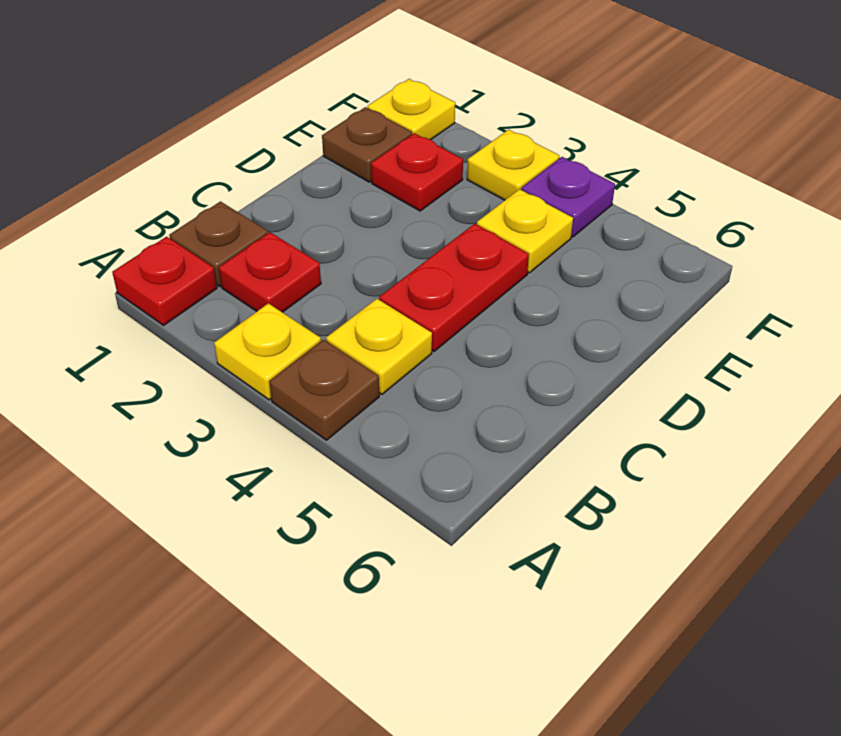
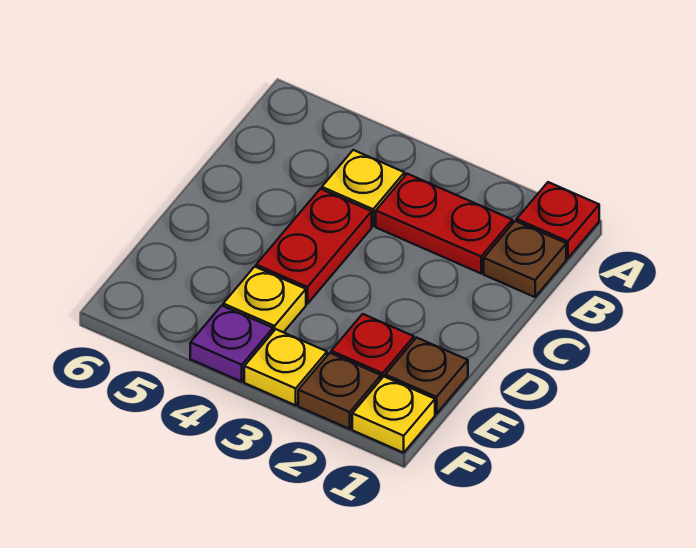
yellow 1x1 plate [214,303,321,400] -> none
brown 1x1 plate [269,340,379,440] -> brown 1x1 plate moved to [298,353,381,429]
red 1x1 plate [219,232,321,312] -> red 1x2 plate [376,174,512,273]

